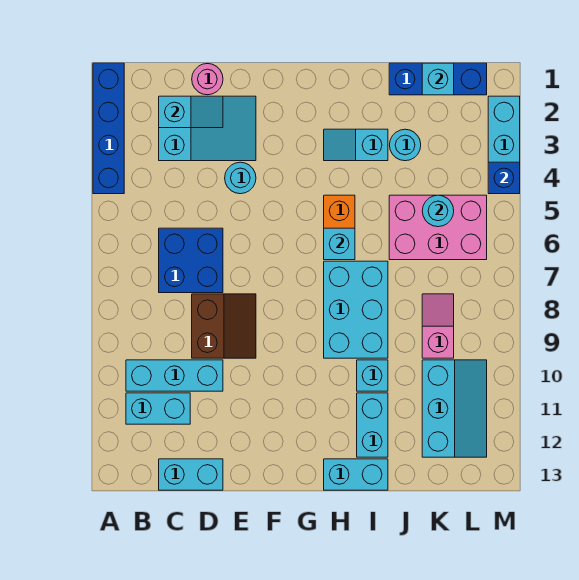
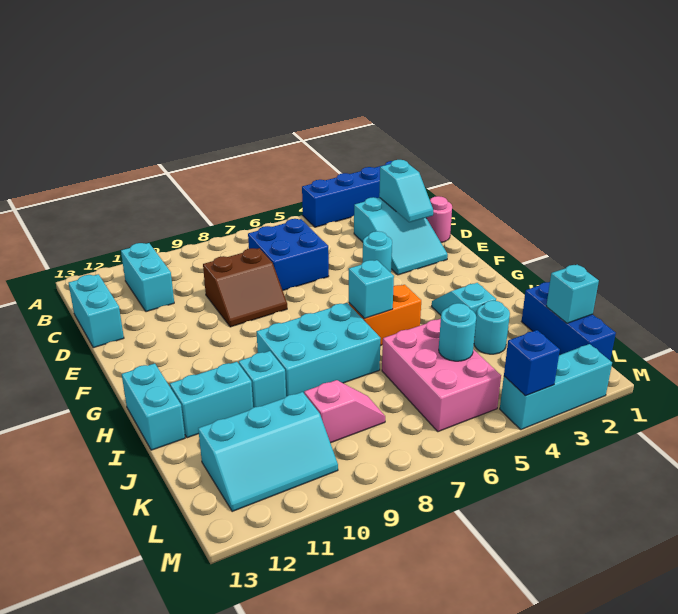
cyan 1x3 brick [126,360,223,391] -> none

